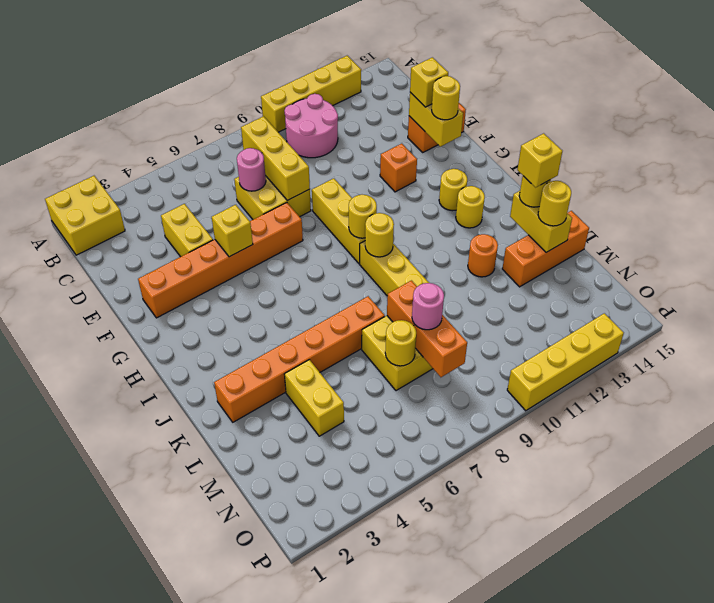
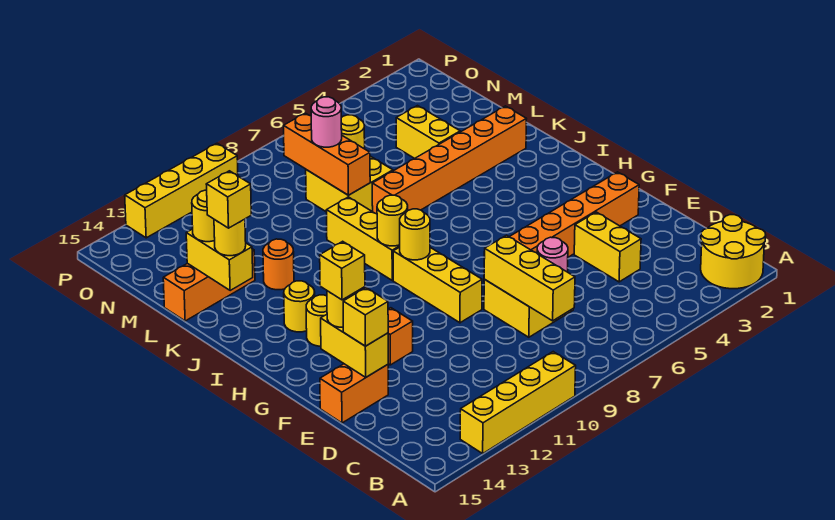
yellow 2x2 brick [45,176,125,255] -> yellow 2x2 round brick [701,215,766,289]
pink 2x2 round brick [284,94,338,158] -> none
yellow 1x1 brick [212,205,253,257] -> yellow 1x1 brick moved to [320,241,365,300]

